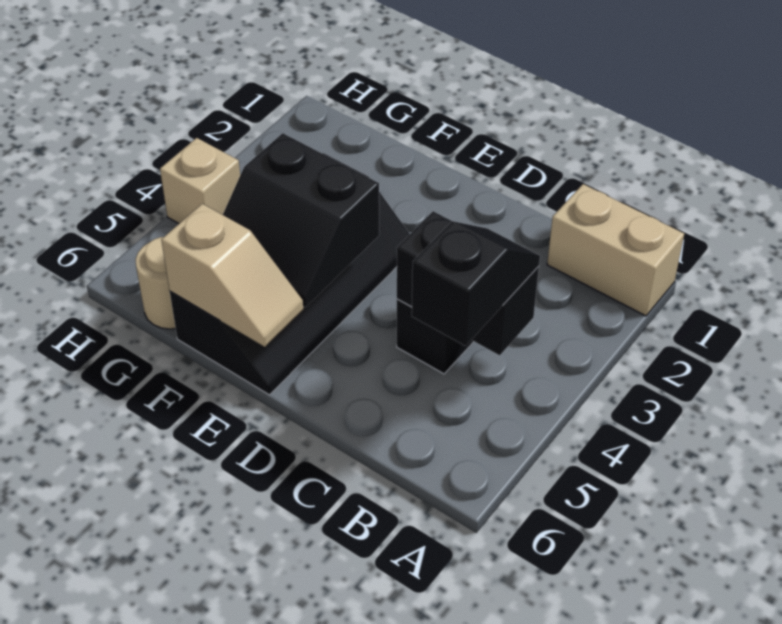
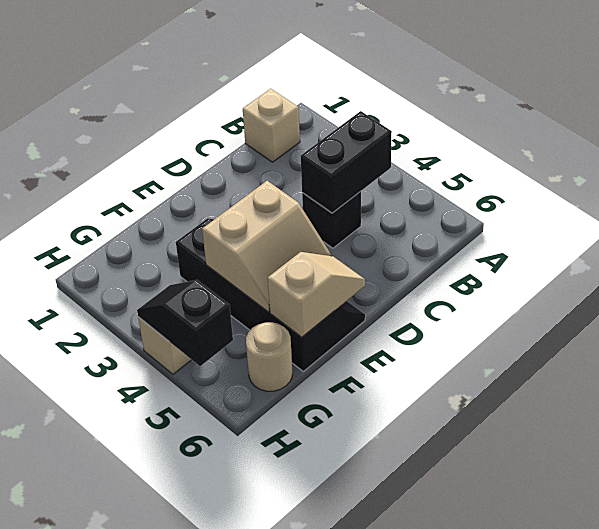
tan 1x2 brick [547,184,684,316] -> tan 1x1 brick [243,89,300,162]
black 1x2 slope [412,221,540,346] -> black 1x2 slope moved to [137,280,233,366]
black 2x2 slope [223,133,379,307] -> tan 2x2 slope [202,181,332,312]

